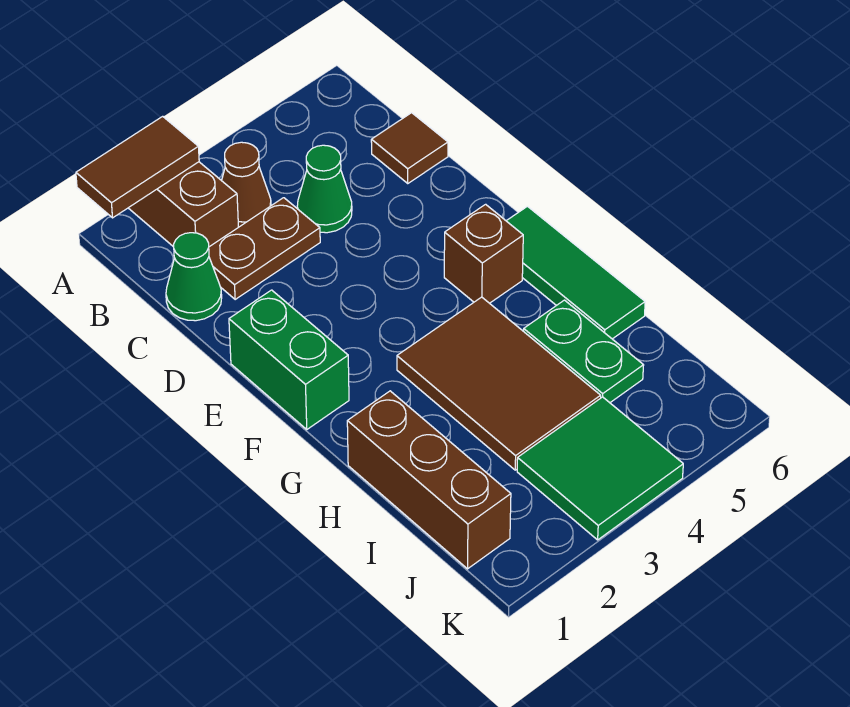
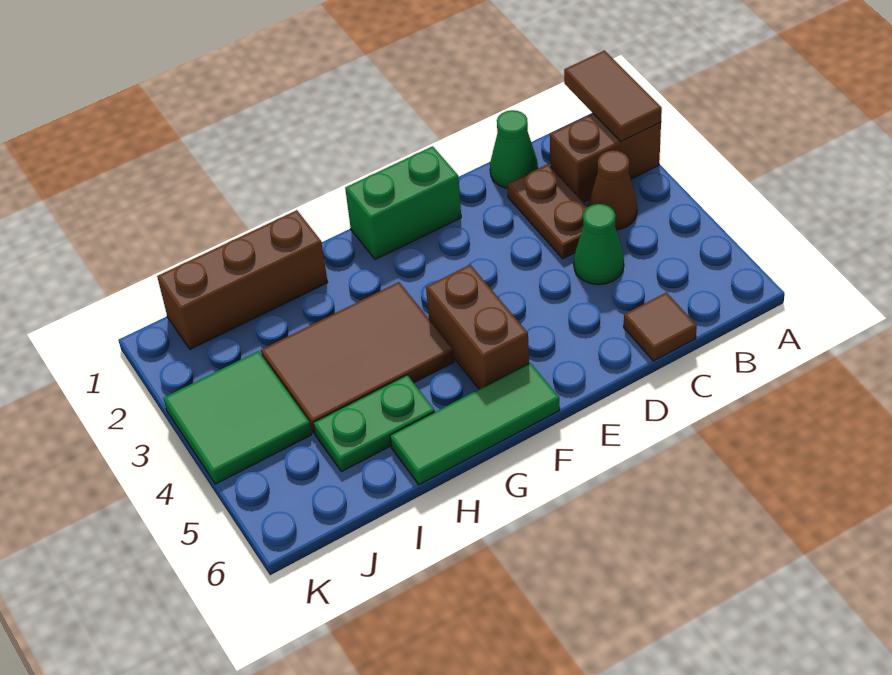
brown 1x1 brick [444,204,523,303] -> brown 1x2 brick [426,265,529,389]

